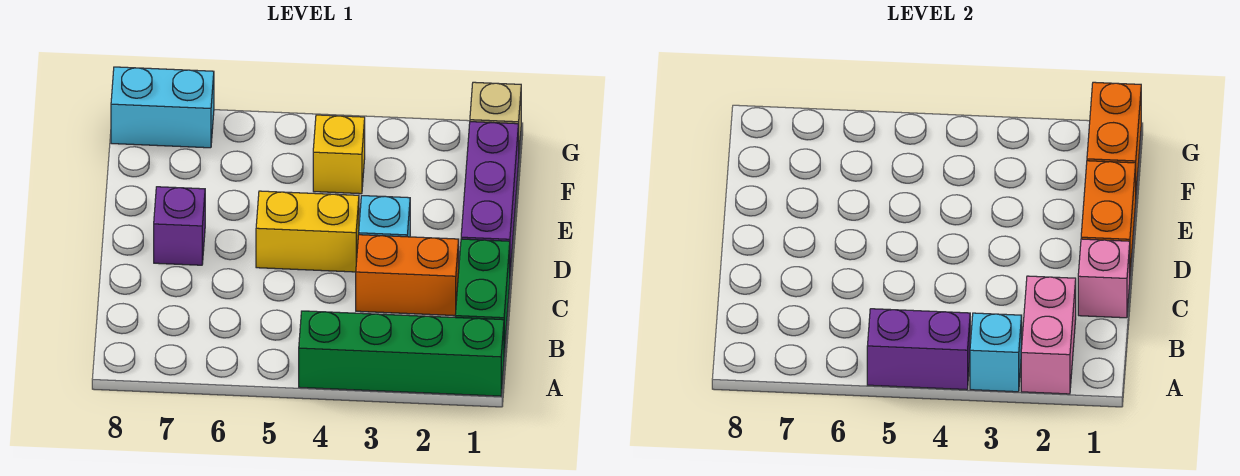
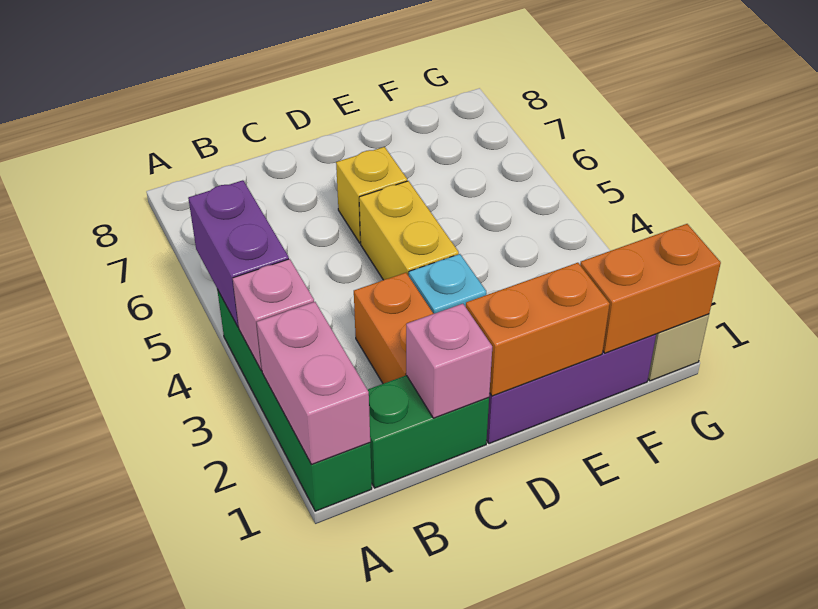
pink 1x2 brick [1021,276,1076,394] -> pink 1x2 brick turned to [257,302,370,465]
cyan 1x1 brick [970,313,1022,392] -> pink 1x1 brick [233,259,314,371]
purple 1x1 brick [154,187,205,265] -> none
yellow 1x1 brick [313,115,365,194] -> yellow 1x1 brick moved to [336,147,407,243]
cyan 1x2 brick [111,67,214,148] -> none

